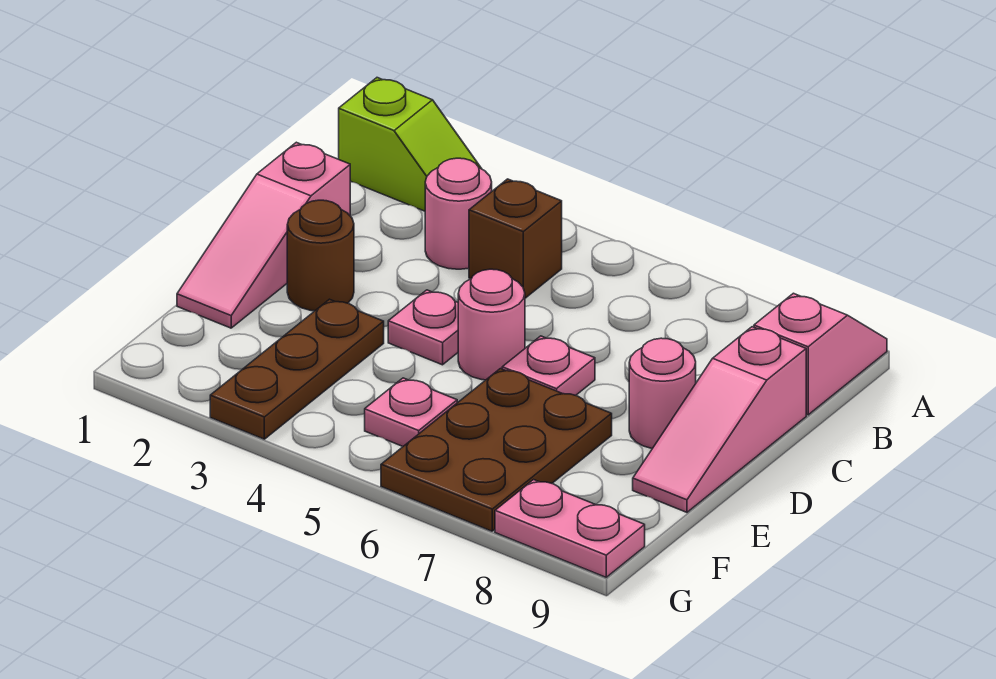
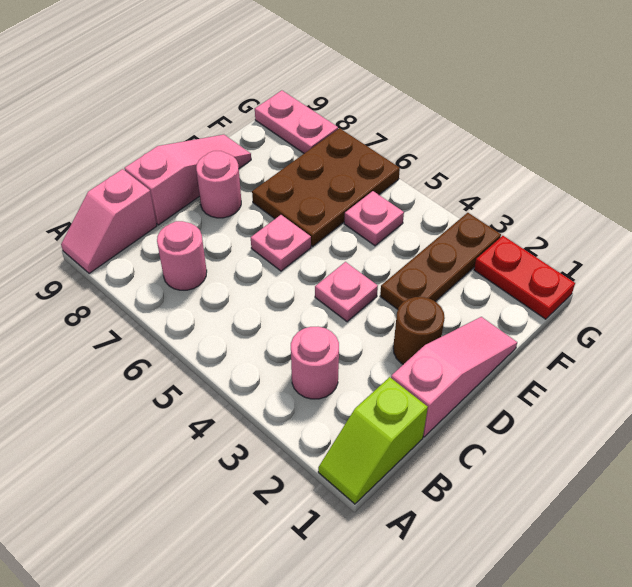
lime 1x2 slope [339,78,482,211] -> lime 1x2 slope turned to [318,377,428,504]
brown 1x1 brick [469,179,562,298] -> none
pink 1x1 round brick [458,269,525,380] -> pink 1x1 round brick moved to [157,221,207,290]
none -> red 1x2 plate [474,236,575,319]

